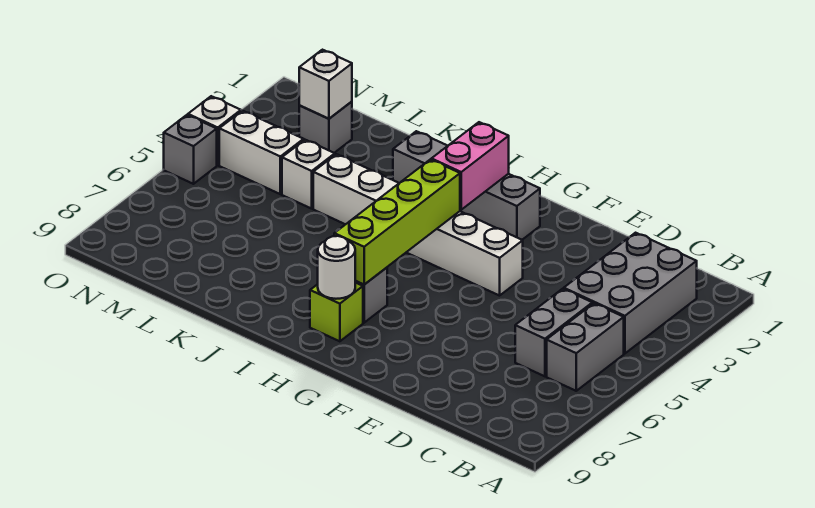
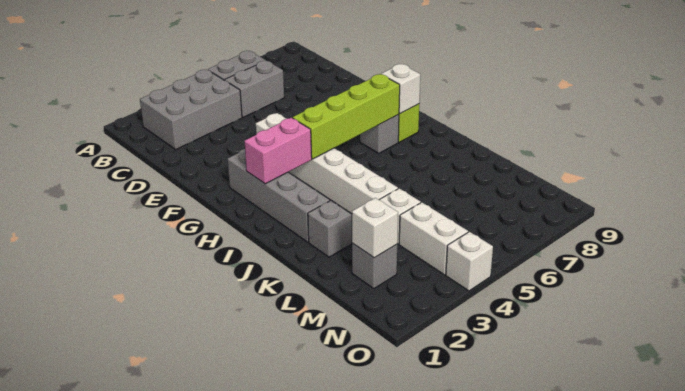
white 1x1 round brick [318,236,355,299] -> white 1x1 brick [382,64,421,113]
grey 1x1 brick [164,115,217,184] -> grey 1x1 brick moved to [308,201,352,257]

